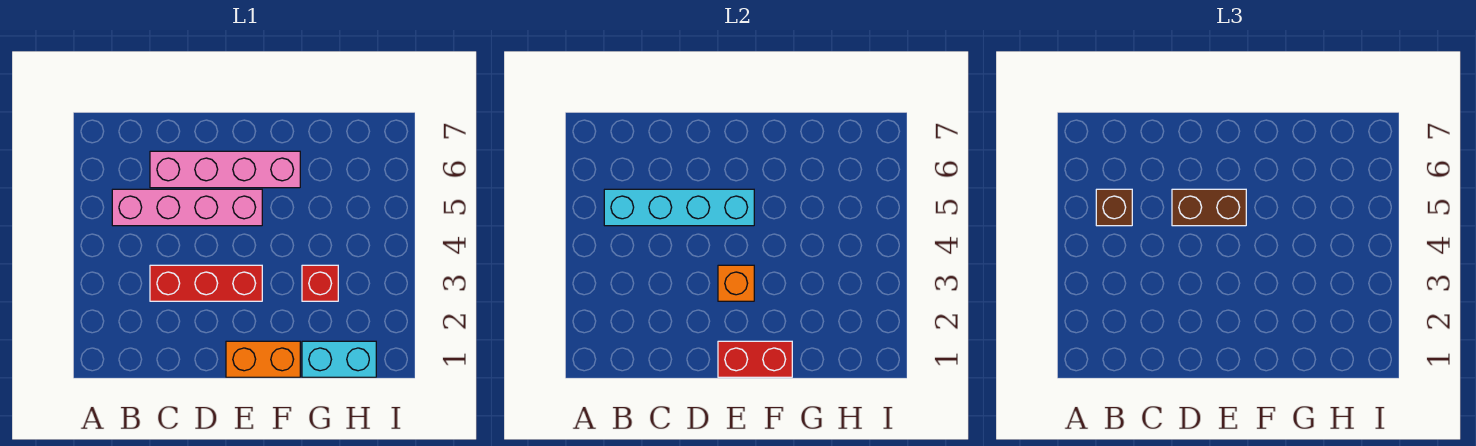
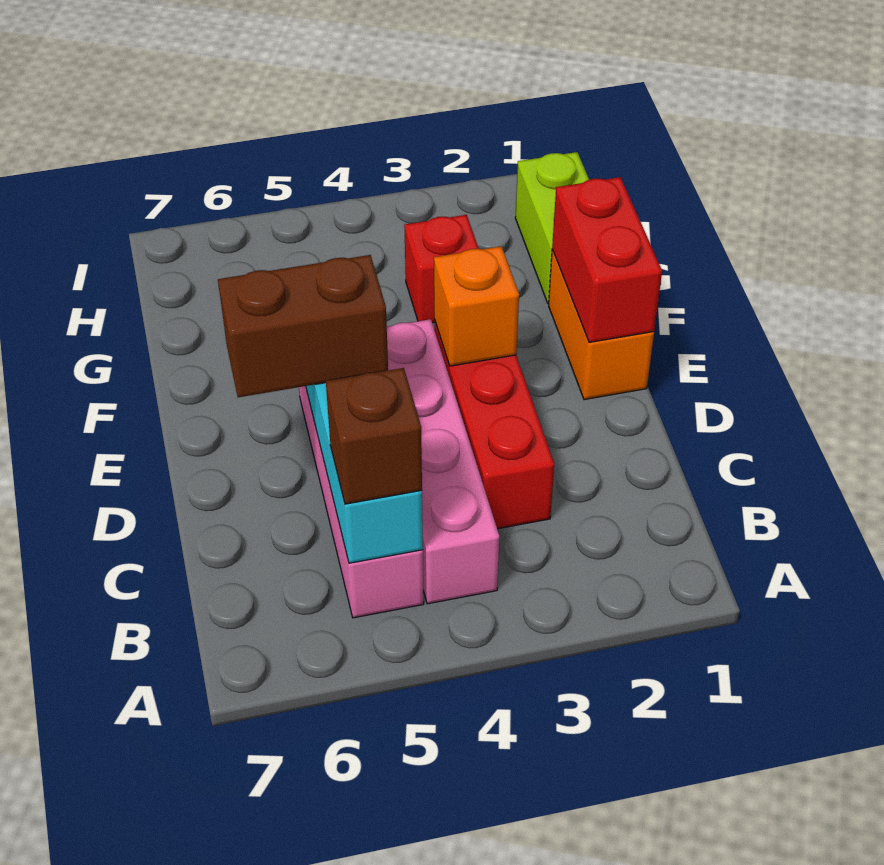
pink 1x4 brick [150,151,300,188] -> pink 1x4 brick moved to [387,319,499,604]
brown 1x2 brick [1172,189,1246,226] -> brown 1x2 brick turned to [218,255,388,397]
cyan 1x2 brick [302,341,376,377] -> lime 1x2 brick [515,152,589,304]

